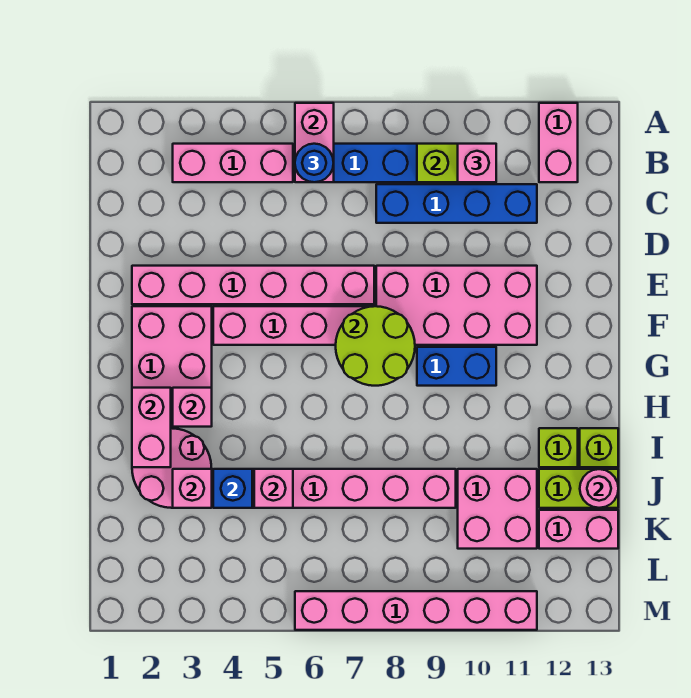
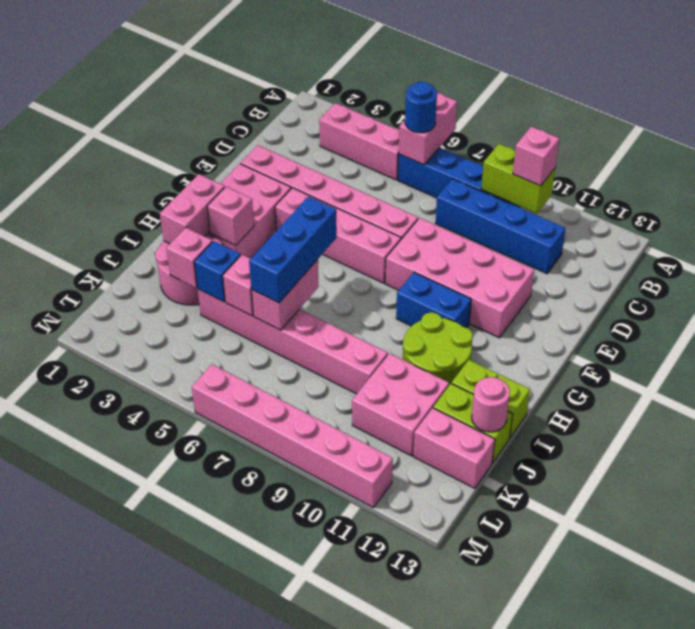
pink 1x2 brick [539,103,578,182] -> pink 1x2 brick moved to [251,260,319,330]
lime 2x2 round brick [336,306,415,386] -> lime 2x2 round brick moved to [403,312,473,385]
none -> blue 1x3 brick [249,196,337,303]

